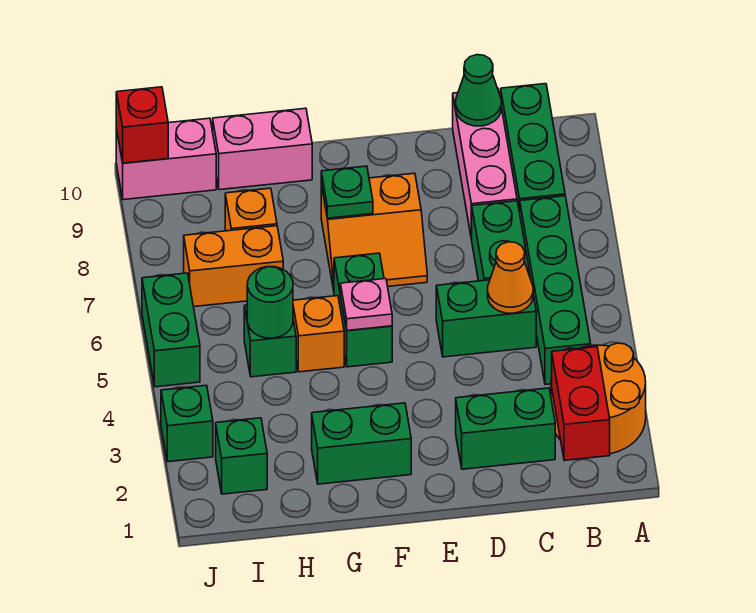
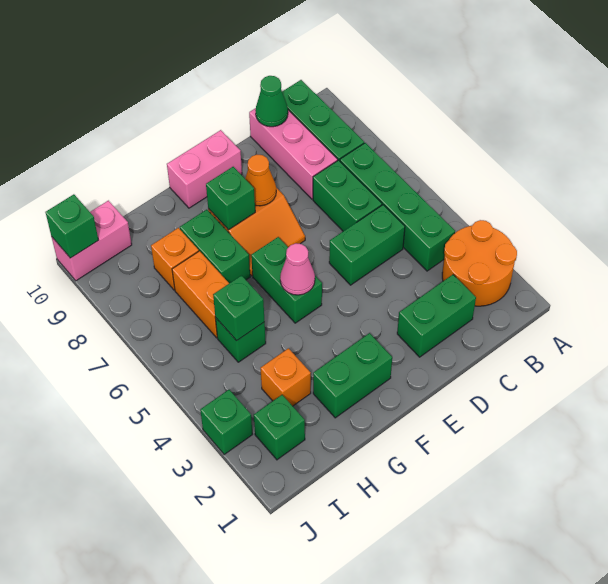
red 1x2 brick [552,347,610,460] -> none
orange 1x1 cone [488,242,533,313] -> orange 1x1 cone moved to [245,154,276,206]
pink 1x1 plate [340,279,392,331] -> pink 1x1 cone [280,243,315,295]
green 1x1 plate [321,166,373,218] -> green 1x1 brick [206,167,255,230]
orange 1x1 brick [293,296,344,372] -> orange 1x1 brick moved to [261,348,311,406]
pink 1x2 brick [213,108,312,190] -> pink 1x2 brick moved to [167,130,242,208]
green 1x1 round brick [247,267,293,338] -> green 1x1 brick [213,276,265,341]
orange 1x2 brick [184,226,283,307] -> orange 1x2 brick turned to [172,251,229,338]
green 1x2 brick [142,273,200,387] -> green 1x2 brick moved to [180,210,250,283]
red 1x1 brick [116,87,168,163] -> green 1x1 brick [46,194,98,258]

